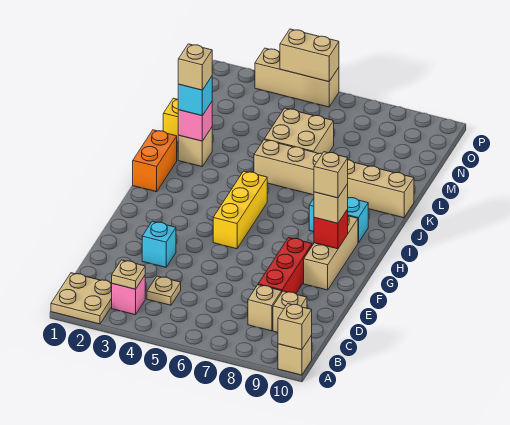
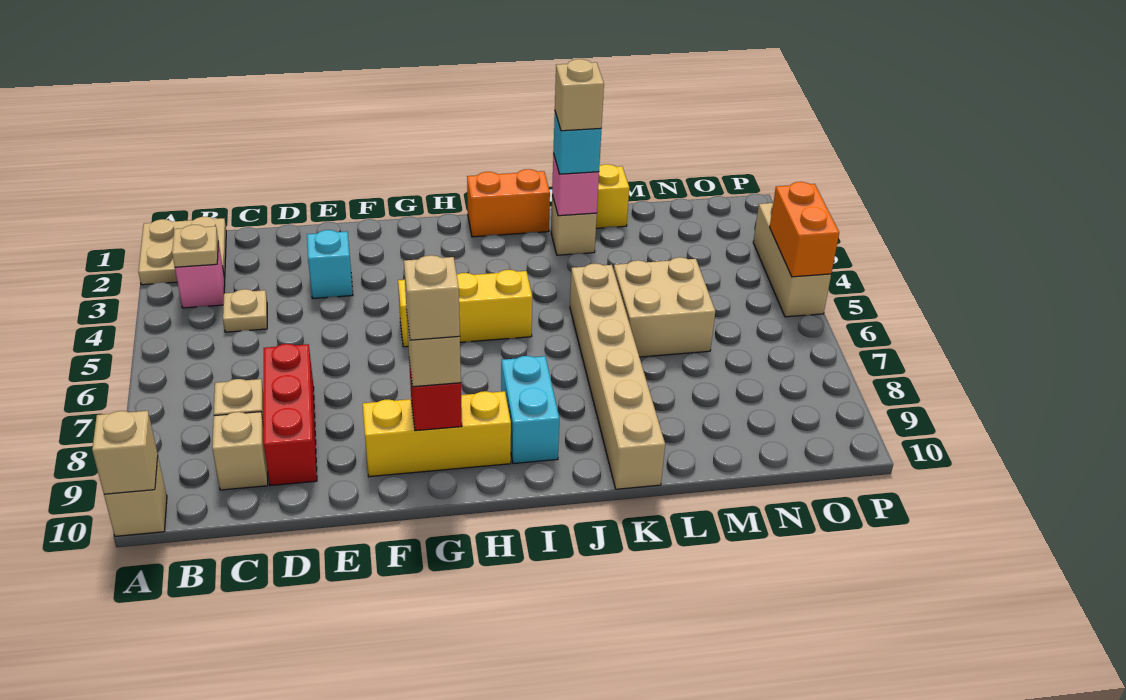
red 1x3 brick [258,238,312,294] -> red 1x3 brick turned to [263,344,317,486]
tan 1x3 brick [304,216,358,290] -> yellow 1x3 brick [363,391,511,477]
tan 1x2 brick [280,29,339,82] -> orange 1x2 brick [770,182,839,277]

